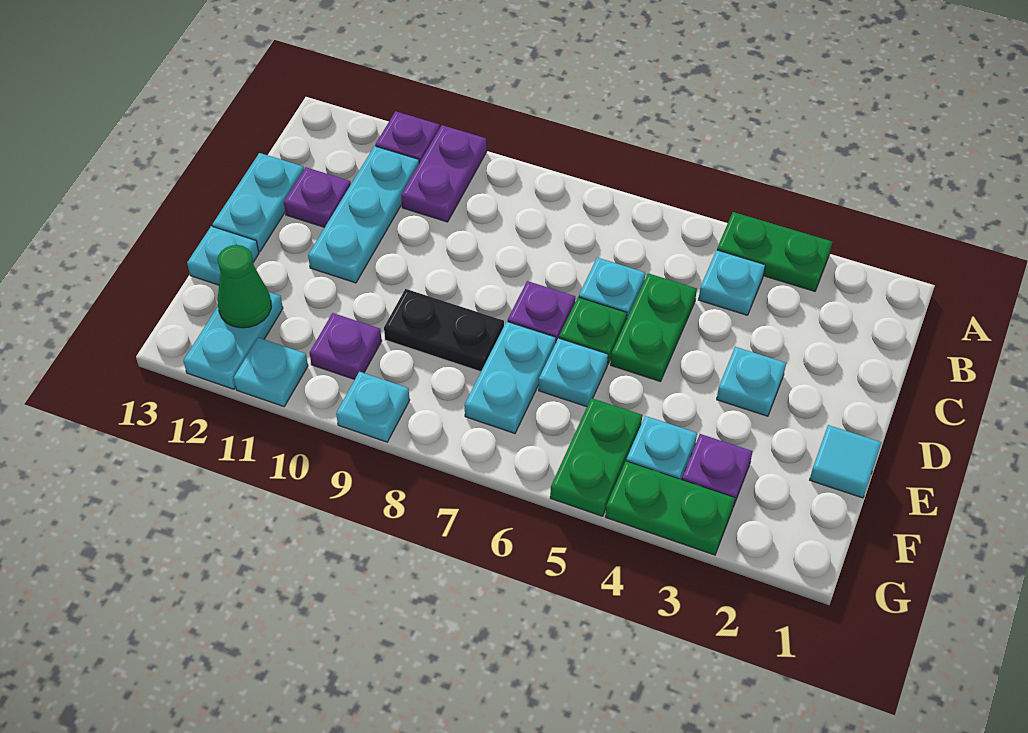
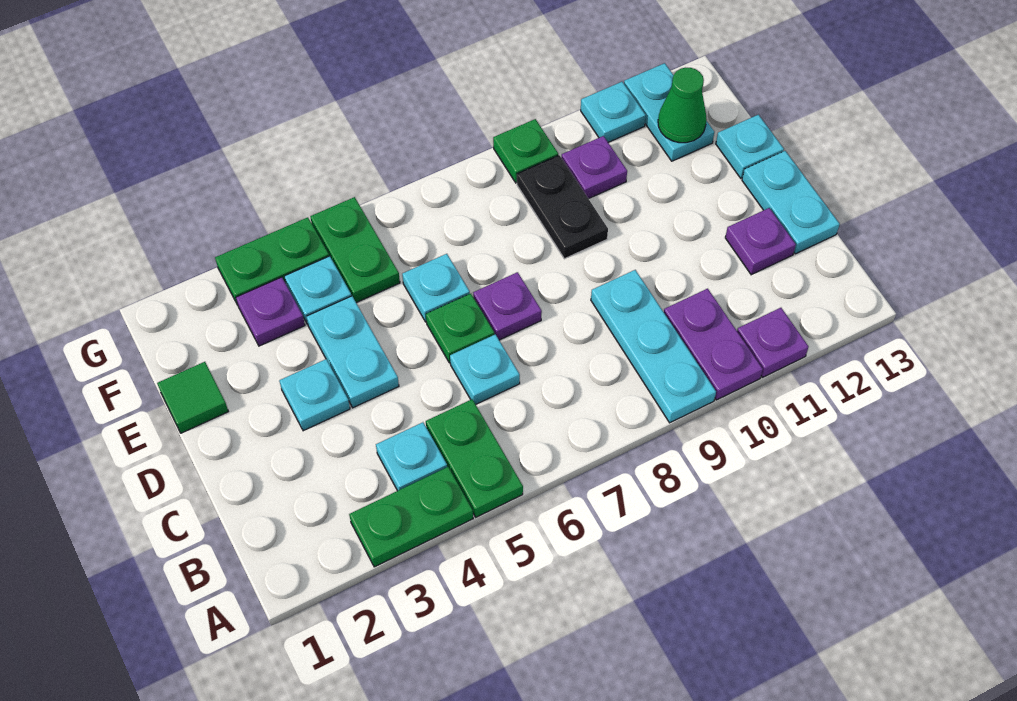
cyan 1x3 plate [308,146,419,283] -> cyan 1x3 plate moved to [591,270,716,423]
green 1x2 plate [611,273,697,382] -> green 1x2 plate moved to [426,399,523,517]
cyan 1x1 tile [810,425,881,498] -> green 1x1 tile [157,362,228,433]
cyan 1x2 plate [465,322,556,433] -> cyan 1x2 plate moved to [306,296,399,408]
black 1x2 plate [384,289,504,372] -> black 1x2 plate turned to [517,155,608,259]
cyan 1x1 plate [336,372,410,442] -> green 1x1 plate [493,119,558,183]

